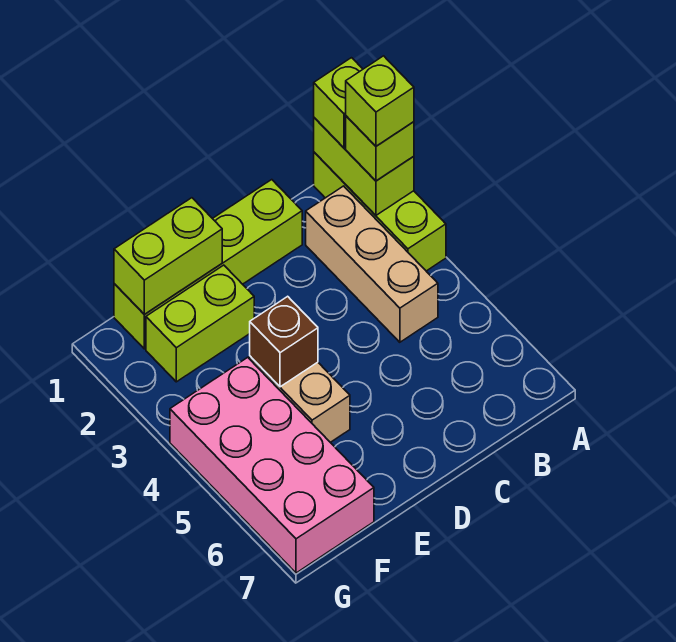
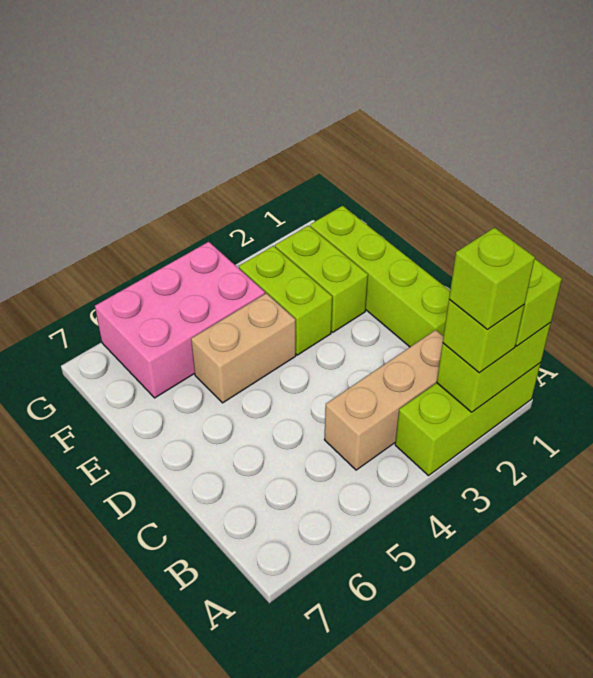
lime 1x2 brick [114,198,222,314] -> lime 1x2 brick moved to [239,246,332,355]
brown 1x1 brick [250,296,318,387] -> none
pink 2x4 brick [170,357,374,573] -> pink 2x3 brick [95,242,265,398]

